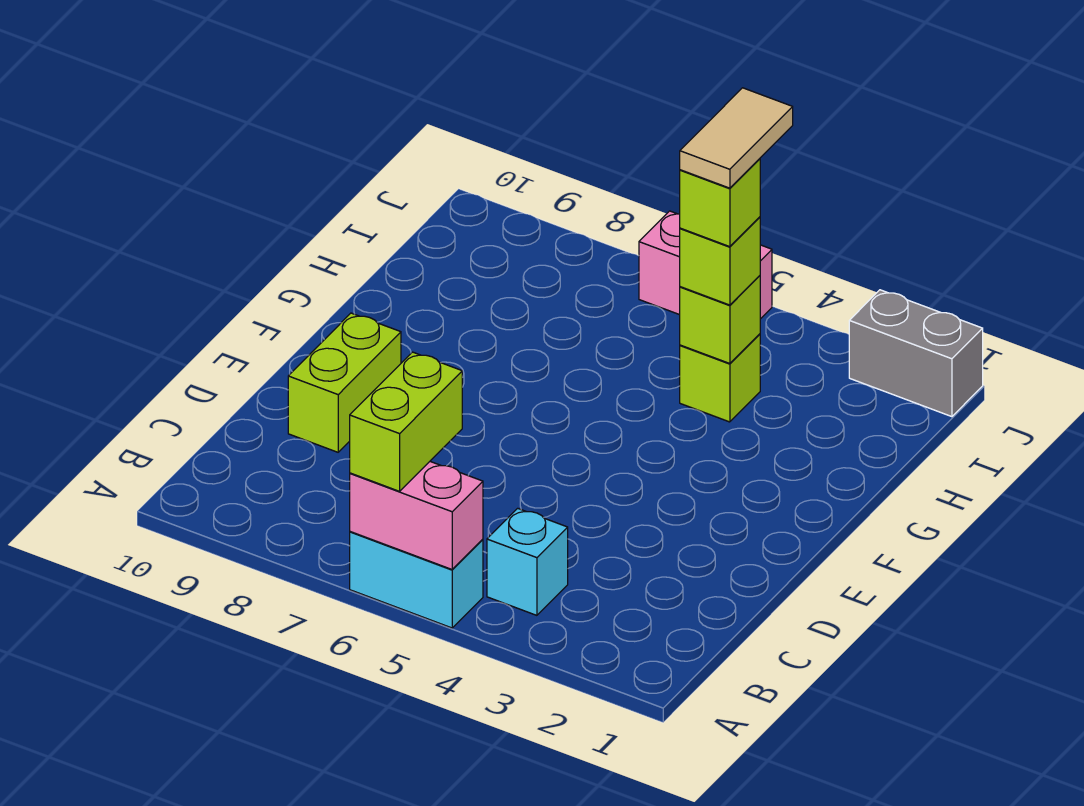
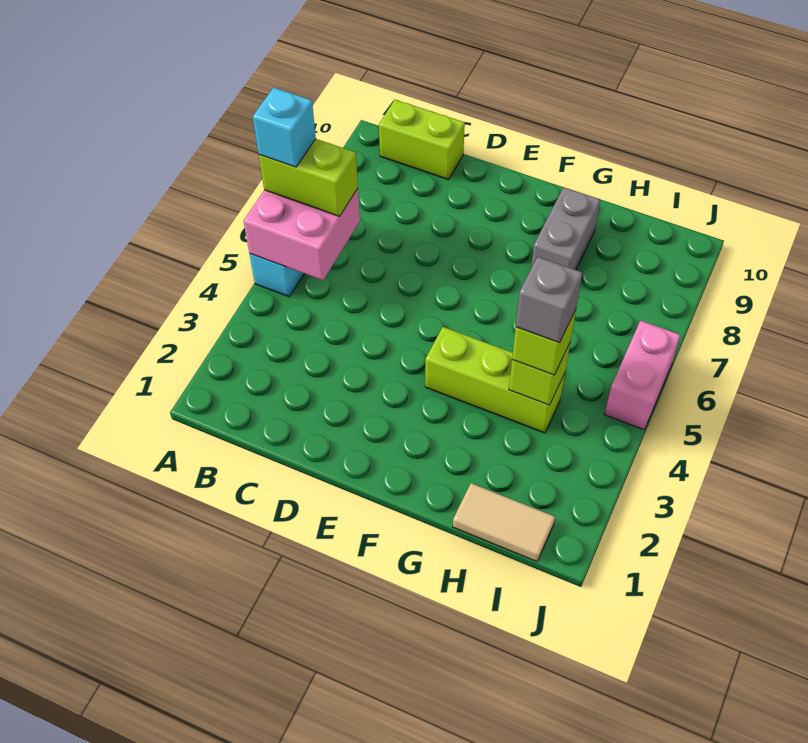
pink 1x2 brick [350,462,483,569] -> pink 2x2 brick [243,189,360,280]
cyan 1x1 brick [487,508,568,615] -> cyan 1x1 brick moved to [253,88,316,167]
lime 1x2 brick [288,313,401,452] -> lime 1x2 brick moved to [379,100,465,180]
lime 1x1 brick [680,334,760,422] -> lime 1x3 brick [425,327,565,433]
lime 1x1 brick [680,159,760,247] -> grey 1x1 brick [516,257,582,343]
tan 1x2 tile [680,88,793,188] -> tan 1x2 tile moved to [453,483,555,562]
grey 1x2 brick [849,290,983,417] -> grey 1x2 brick moved to [531,187,600,270]

